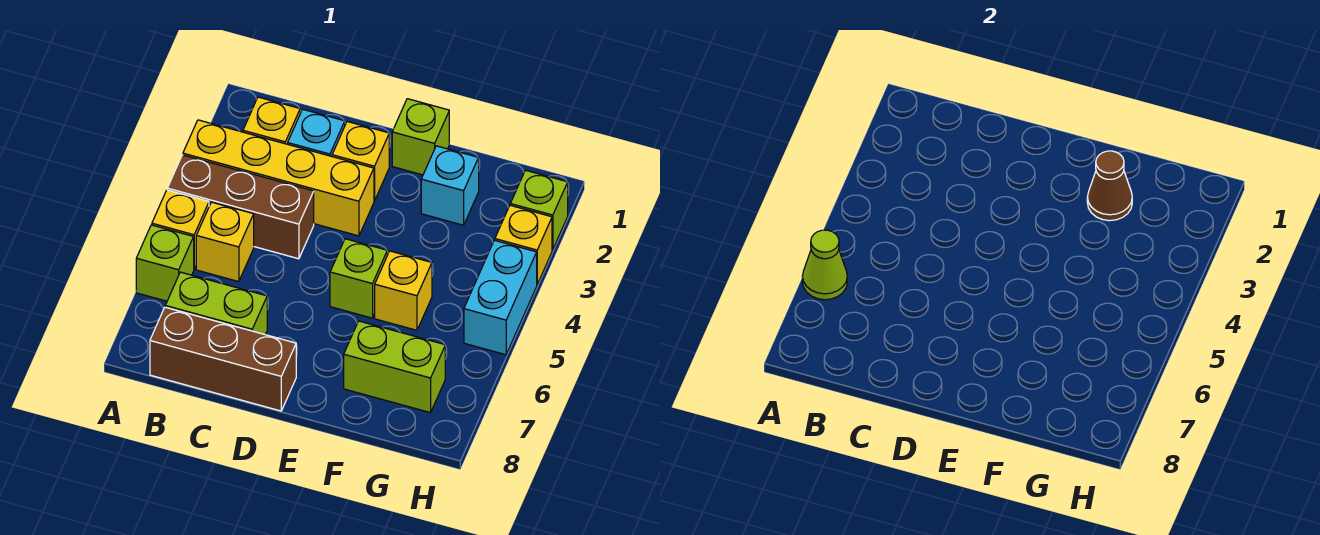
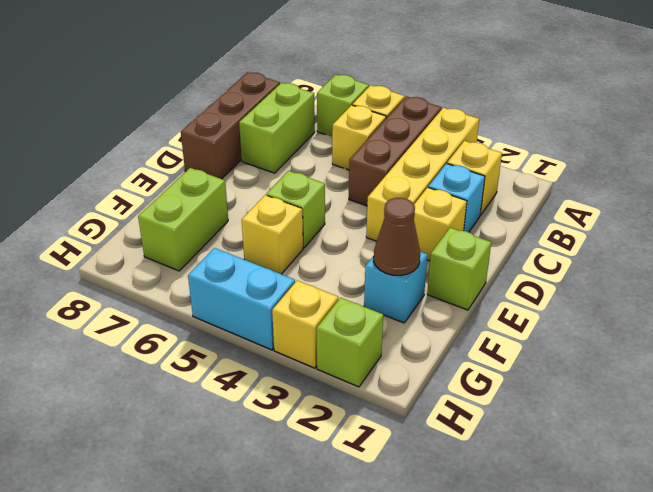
lime 1x1 cone [802,230,847,300] -> none

